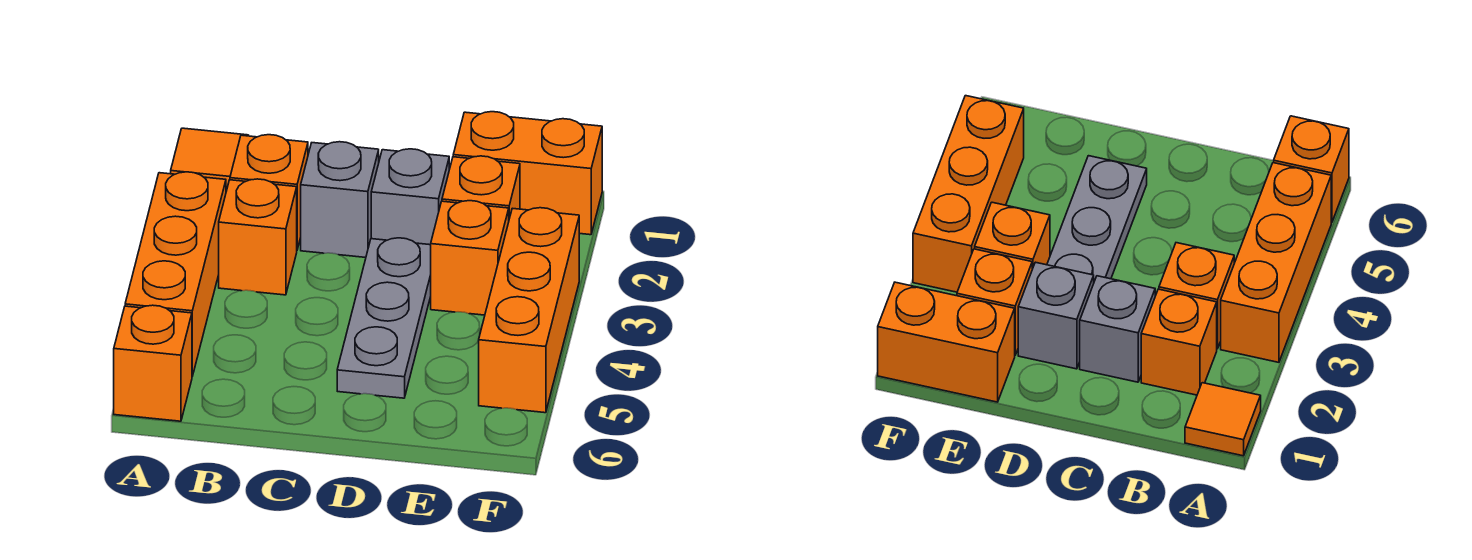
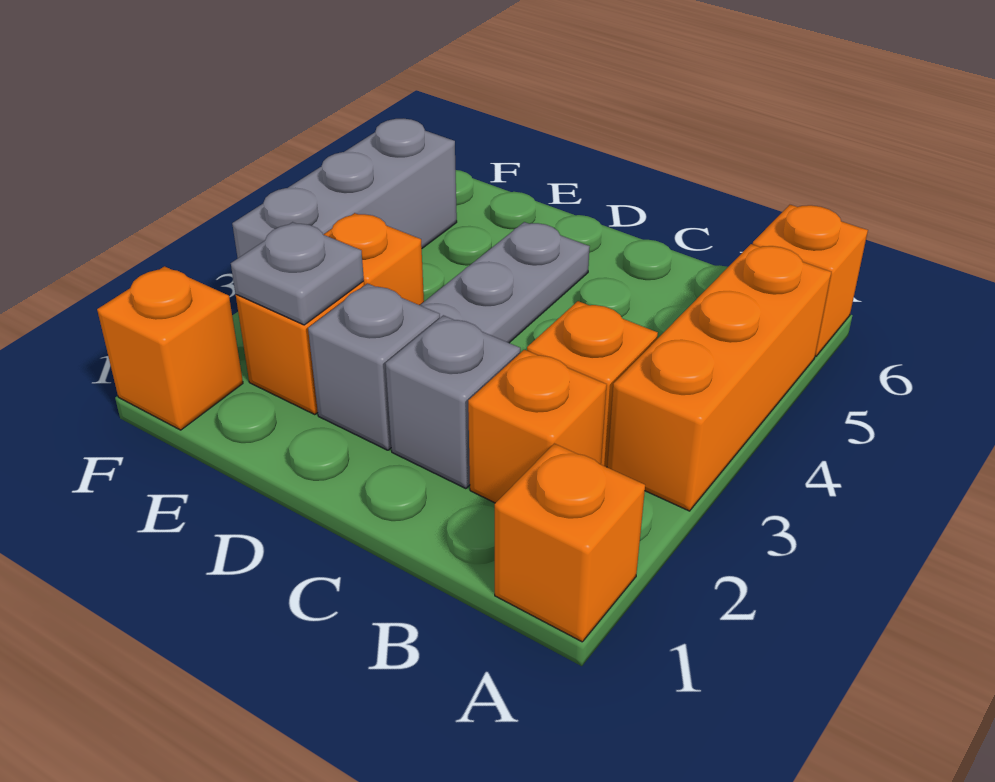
orange 1x1 tile [171,128,249,191] -> orange 1x1 brick [495,444,645,642]
orange 1x2 brick [453,112,602,235] -> orange 1x1 brick [97,266,243,430]
none -> grey 1x1 plate [231,222,364,325]
orange 1x3 brick [479,208,579,413] -> grey 1x3 brick [232,119,457,258]

